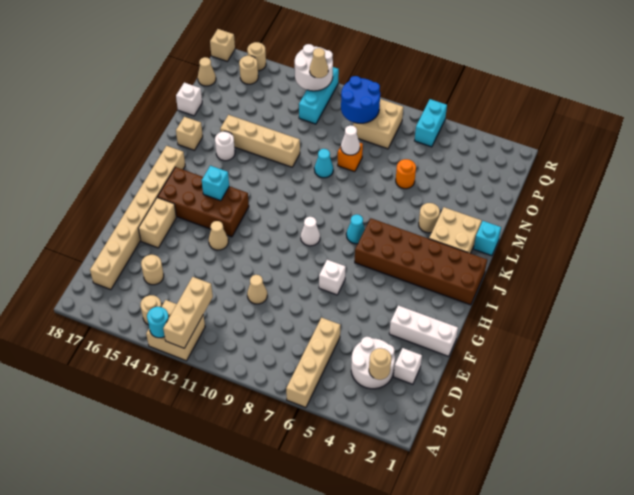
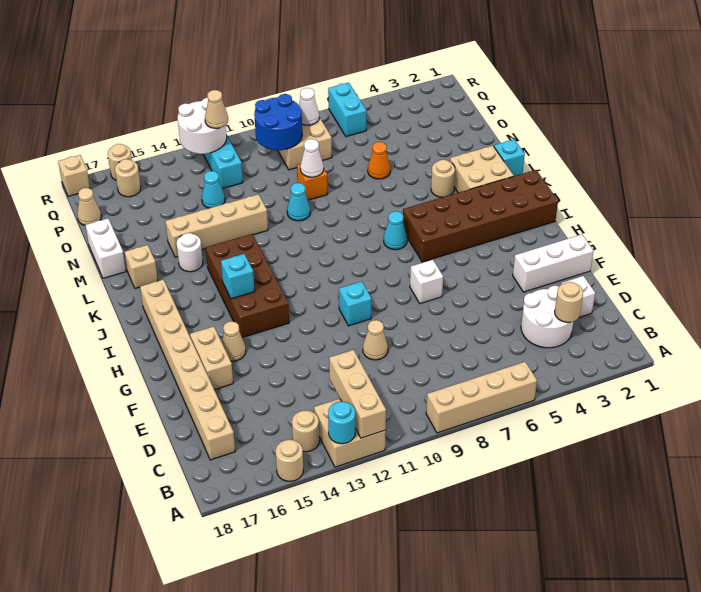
tan 1x4 brick [286,317,340,408] -> tan 1x4 brick turned to [426,362,537,433]
tan 1x1 round brick [141,255,164,285] -> tan 1x1 round brick moved to [276,440,303,481]
none -> cyan 1x1 brick [339,281,371,326]
tan 1x1 cone [209,221,228,250] -> tan 1x1 cone moved to [222,321,246,361]
brown 2x4 brick [157,167,249,237] -> brown 2x4 brick turned to [206,234,289,338]
white 1x1 cone [301,217,320,246] -> white 1x1 cone moved to [299,88,319,125]
orange 1x1 round brick [396,159,416,189] -> orange 1x1 cone [368,142,390,179]
white 1x1 brick [176,83,202,116] -> white 1x2 brick [85,219,126,278]
none -> cyan 1x1 cone [202,171,225,208]

